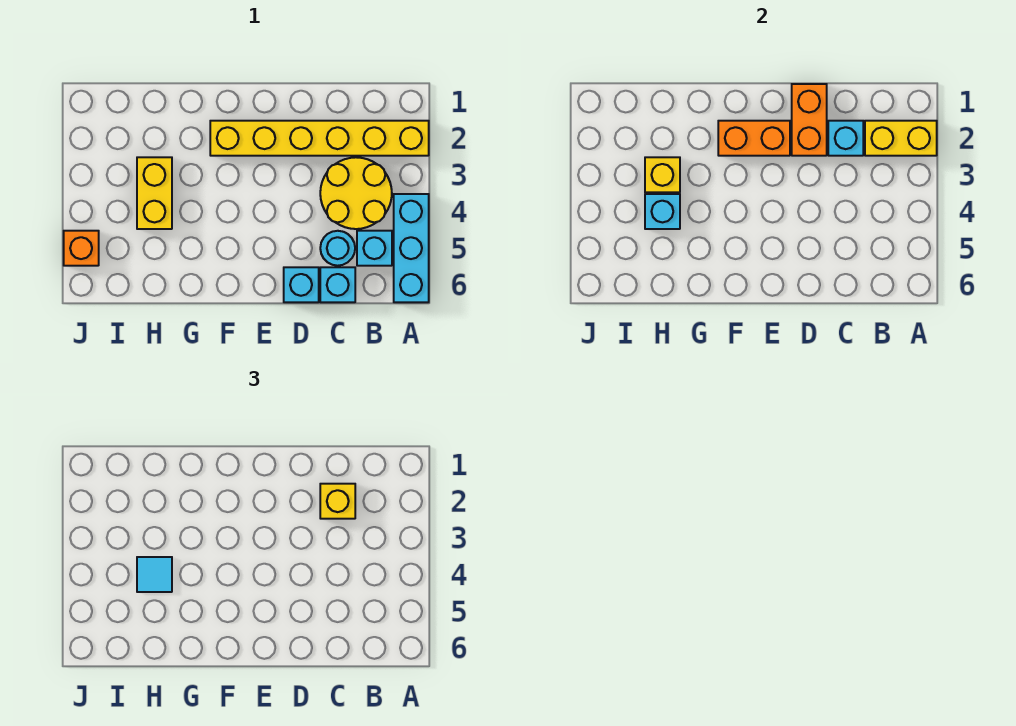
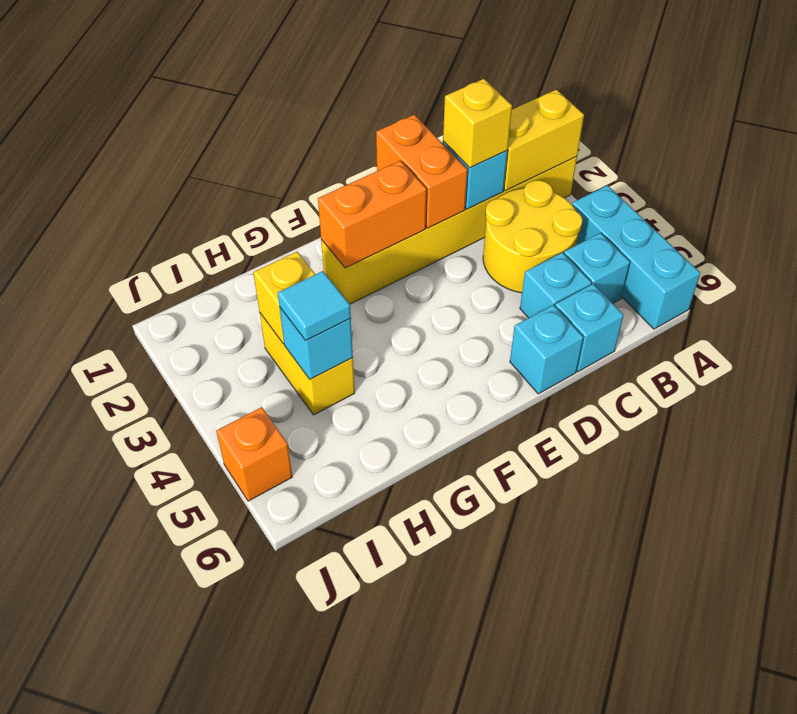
cyan 1x1 round brick [320,231,355,266] -> cyan 1x1 brick [520,253,592,318]

